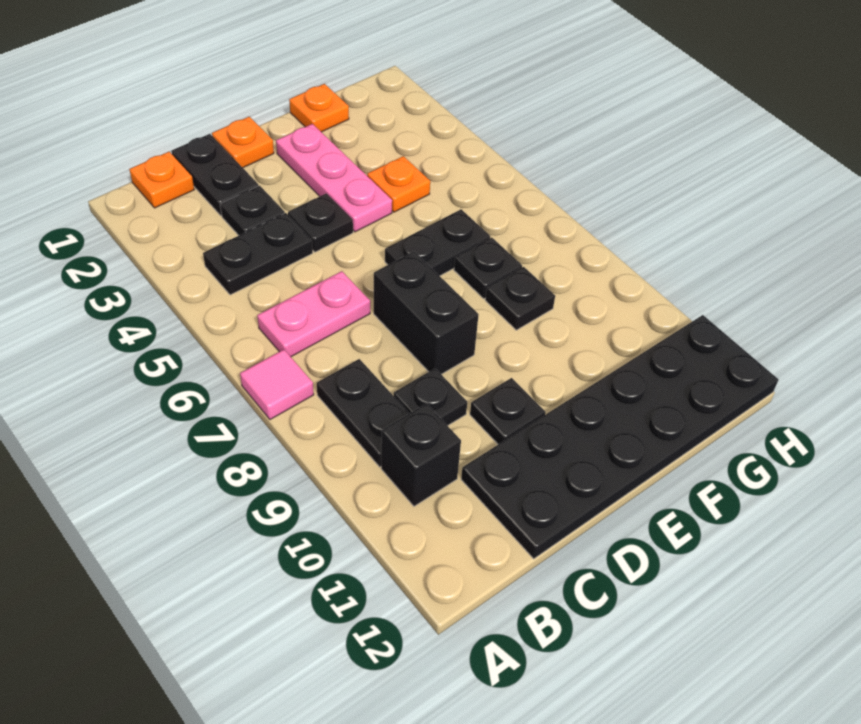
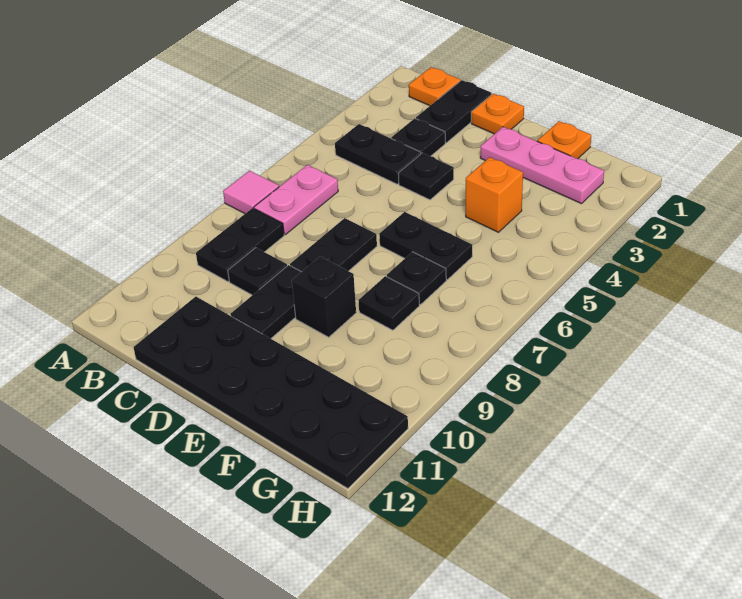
pink 1x2 plate [257,271,370,357] -> pink 1x2 plate turned to [254,165,338,235]
black 1x1 brick [381,404,461,506] -> black 1x1 brick moved to [292,257,356,337]
black 1x2 brick [374,252,479,374] -> black 1x2 plate [290,218,377,272]
black 1x1 plate [470,378,545,444] -> black 1x2 plate [230,265,301,339]
pink 1x3 plate [276,124,392,232] -> pink 1x3 plate turned to [480,127,604,204]
orange 1x1 plate [367,156,430,212] -> orange 1x1 brick [466,157,523,232]

